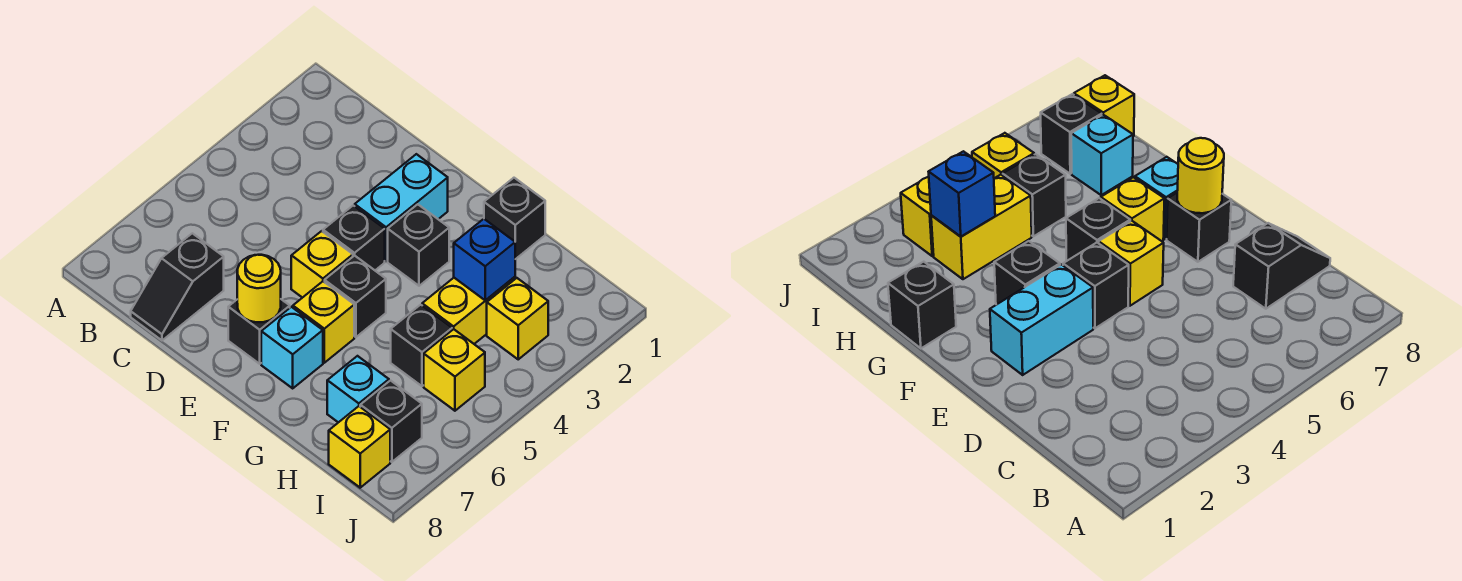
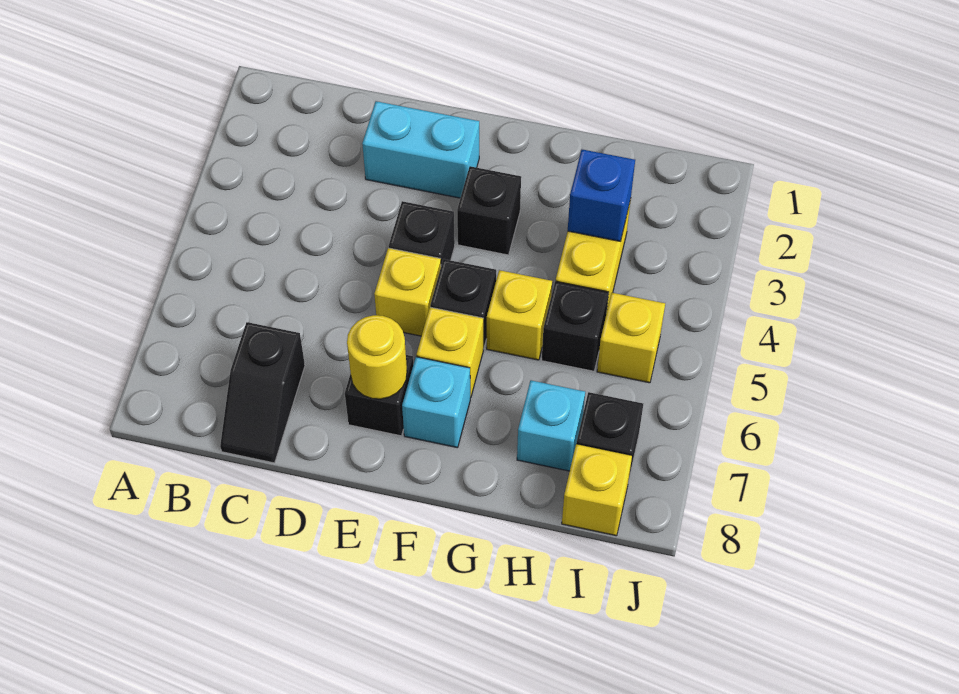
cyan 1x2 brick [355,154,448,261] -> cyan 1x2 brick turned to [362,101,479,198]
black 1x1 brick [484,178,545,259] -> none
yellow 1x1 brick [487,278,548,359] -> yellow 1x1 brick moved to [487,270,552,360]

